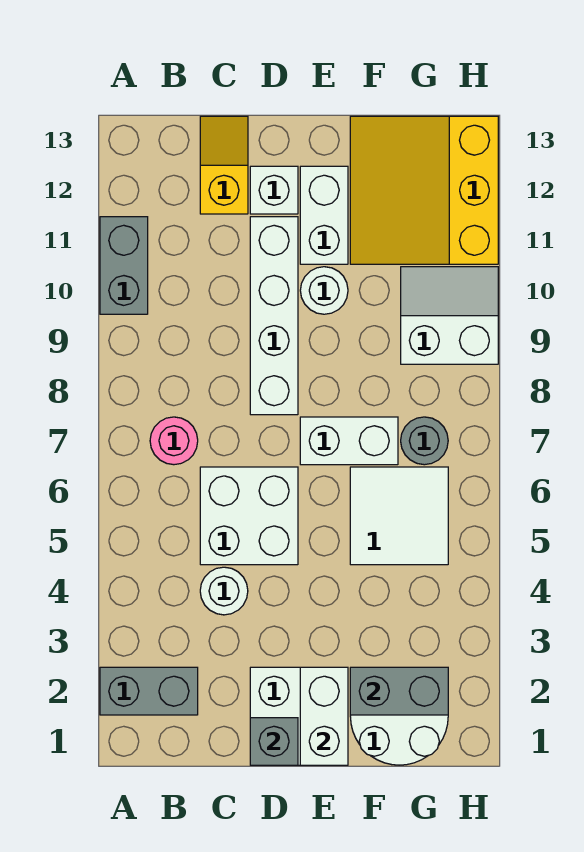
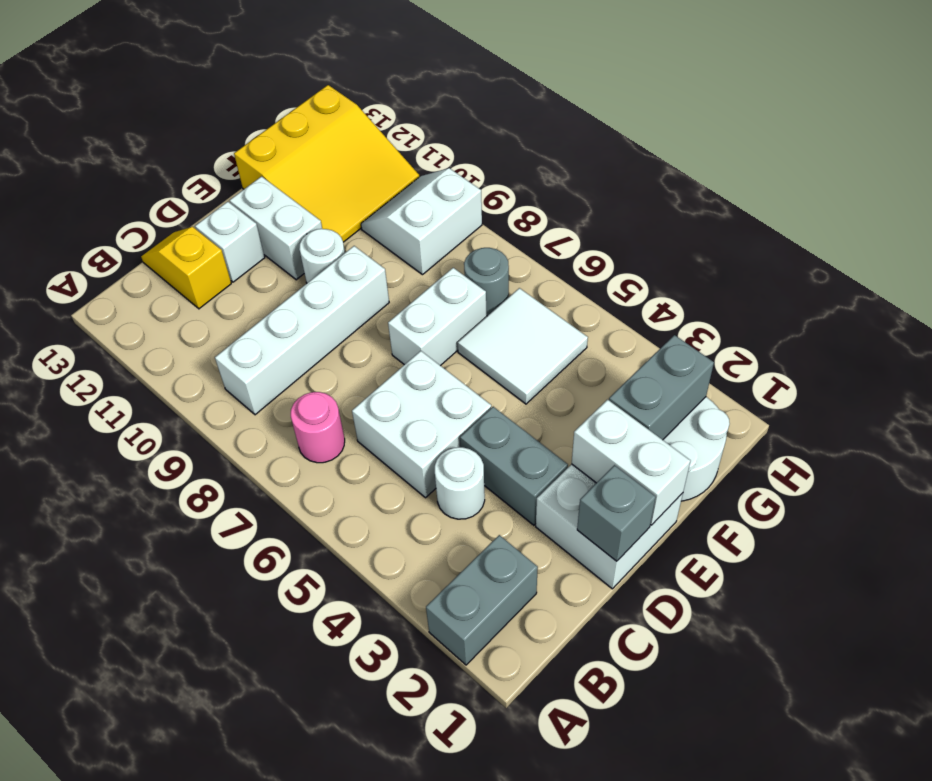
grey 1x2 brick [100,217,148,314] -> grey 1x2 brick moved to [460,407,568,525]
white 1x4 brick [250,217,298,415] -> white 1x4 brick turned to [215,246,389,415]
yellow 3x3 slope [350,116,498,264] -> yellow 3x3 slope turned to [234,85,419,242]

